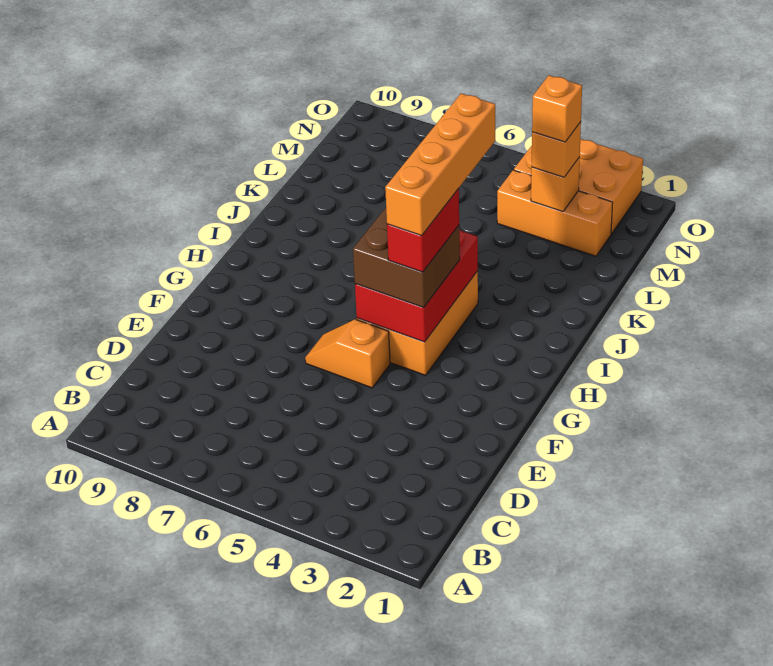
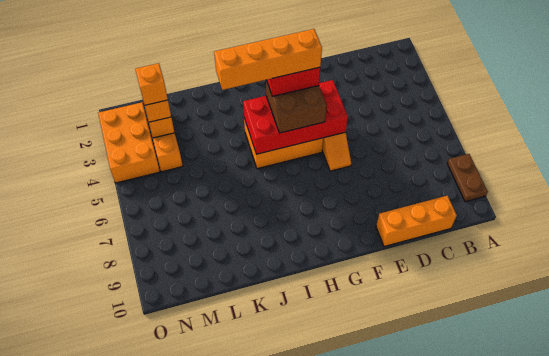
none -> brown 1x2 plate [447,154,488,202]
none -> orange 1x3 brick [376,196,457,247]
red 2x3 brick [355,230,478,342] -> red 2x4 brick [243,80,348,154]

